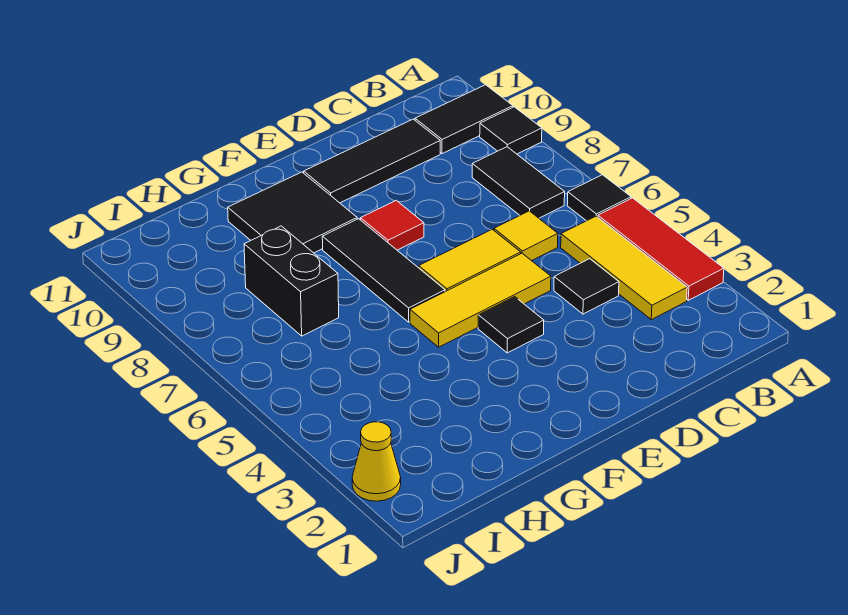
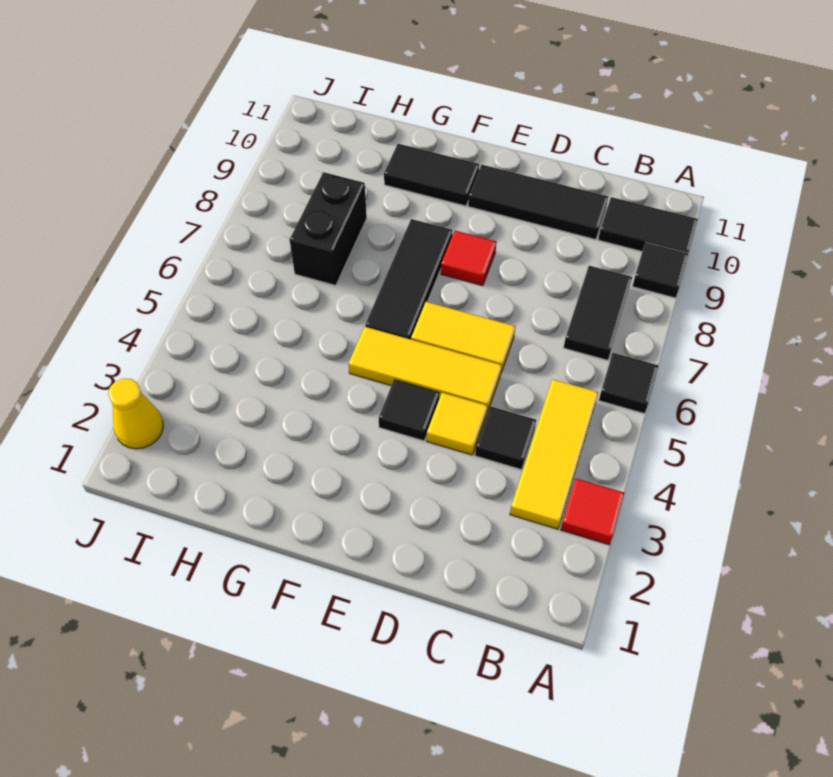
red 1x3 tile [598,198,724,300] -> red 1x1 tile [561,478,624,545]
yellow 1x1 tile [494,211,558,261] -> yellow 1x1 tile moved to [427,393,488,455]
black 2x2 tile [228,172,357,253] -> black 1x2 tile [384,144,479,206]

